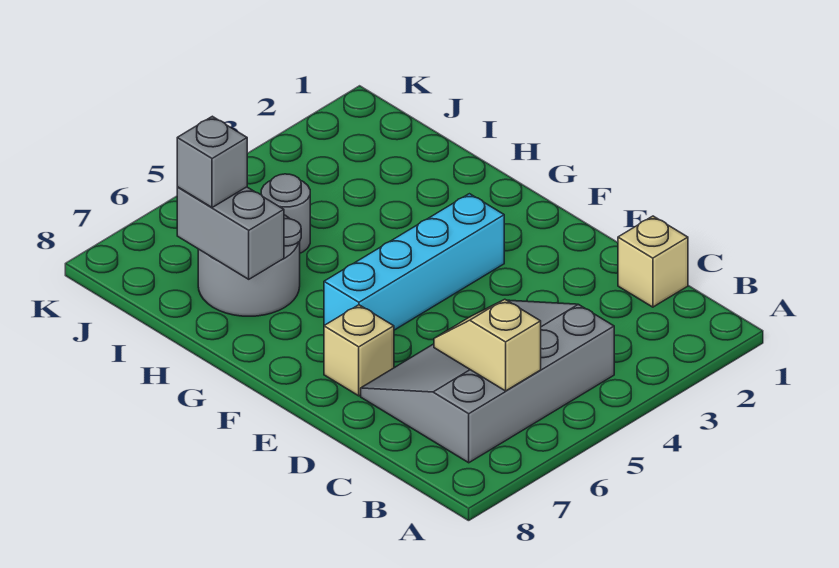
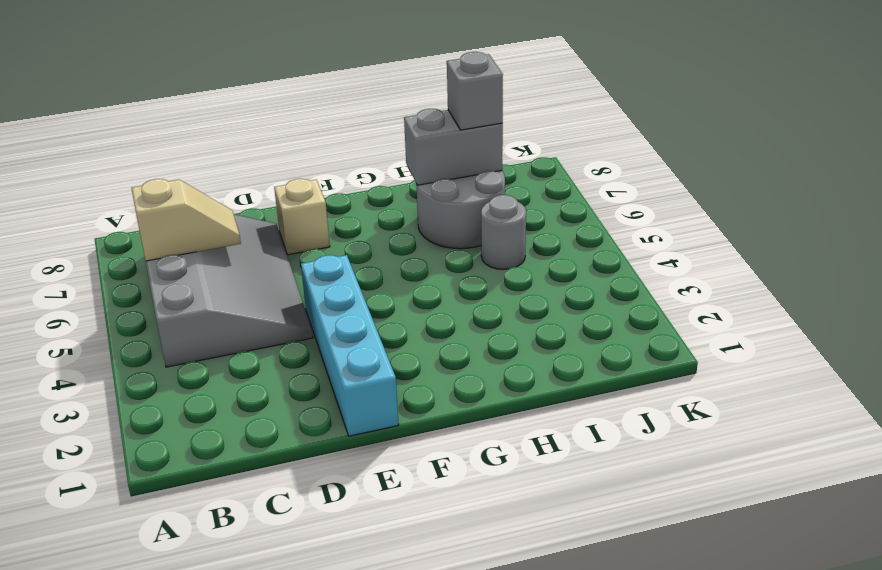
tan 1x1 brick [618,216,688,307] -> none
cyan 1x4 brick [324,194,504,330] -> cyan 1x4 brick moved to [301,255,399,436]

